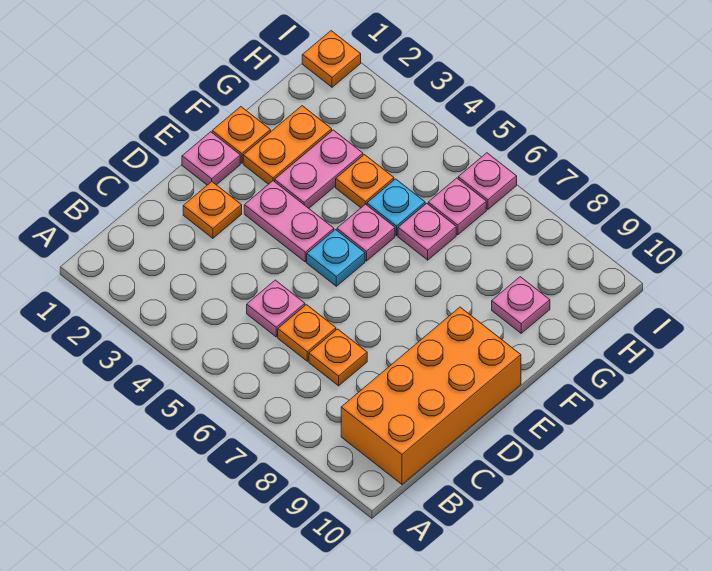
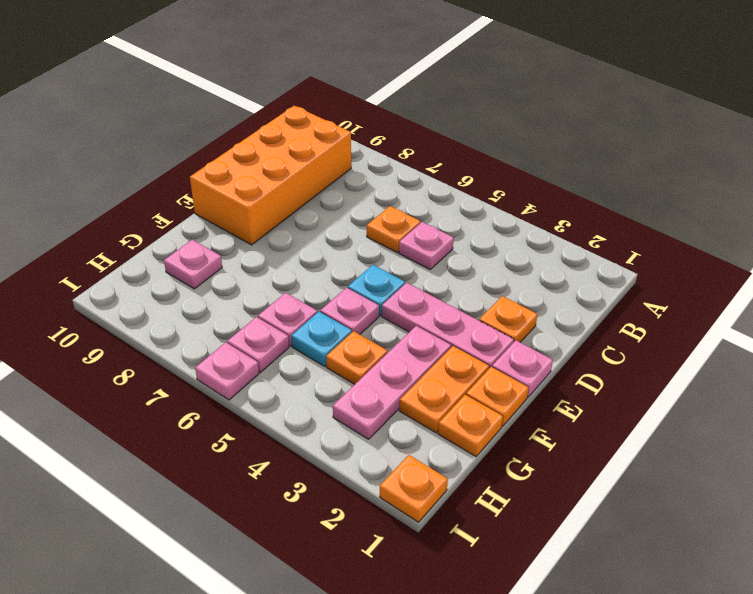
orange 1x1 plate [309,329,367,386] -> orange 1x1 plate moved to [438,395,503,456]
pink 1x2 plate [244,181,334,262] -> pink 1x3 plate [382,283,514,368]
pink 1x2 plate [275,130,363,208] -> pink 1x3 plate [333,326,451,439]

